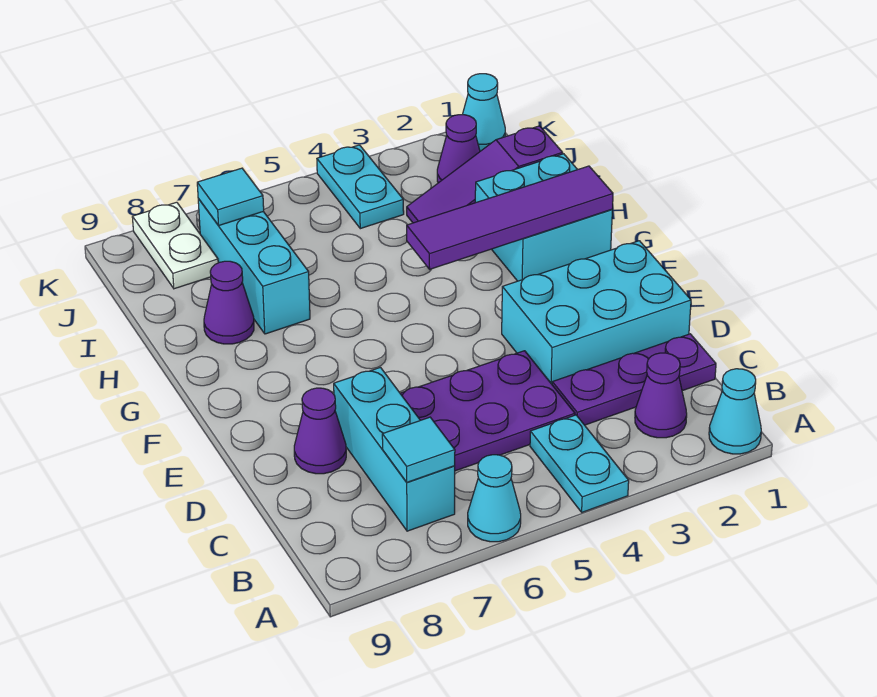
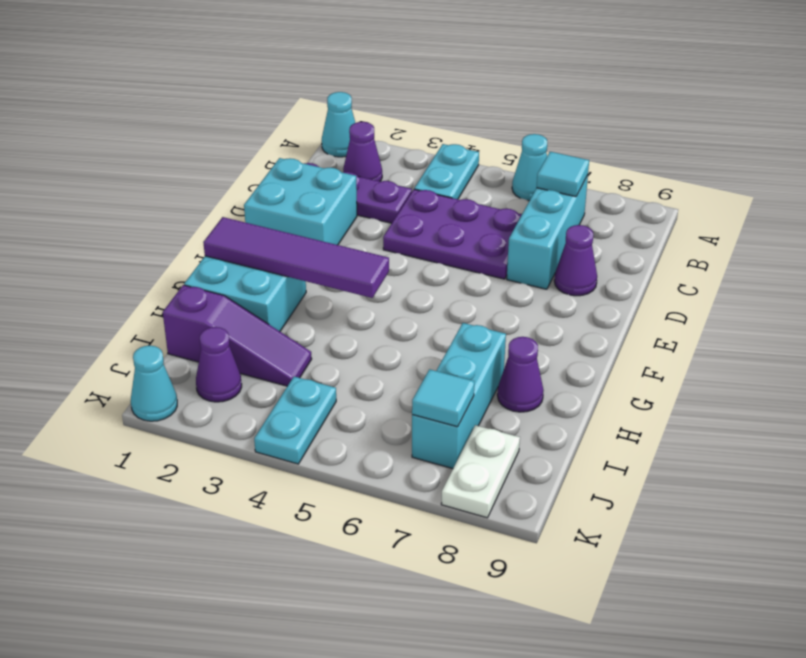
cyan 2x3 brick [502,241,691,384] -> cyan 2x2 brick [244,158,357,245]

